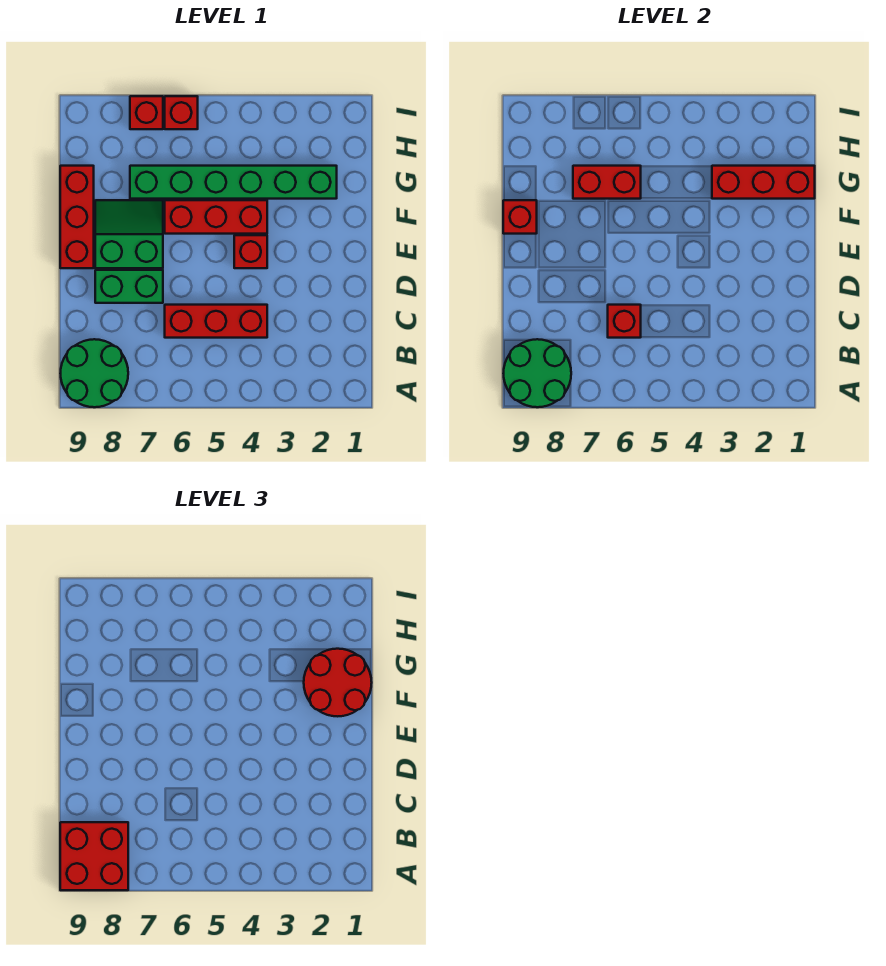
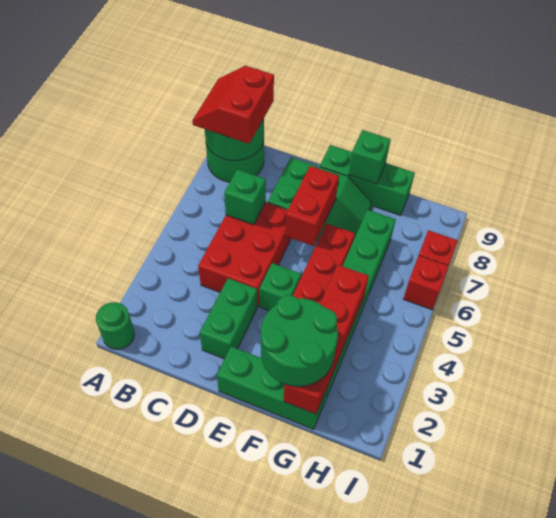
none -> green 1x1 round brick [96,302,134,349]
red 2x2 brick [60,822,128,890] -> red 2x2 slope [192,66,274,144]
red 1x3 brick [165,305,267,338] -> red 2x3 brick [198,202,291,307]
red 1x1 brick [608,305,641,338] -> green 1x1 brick [224,169,266,225]
none -> green 1x2 brick [200,278,257,359]
none -> green 1x3 brick [217,346,328,429]
red 1x1 brick [234,235,267,268] -> green 1x1 brick [259,263,301,311]
red 1x3 brick [60,166,94,268] -> green 1x3 brick [320,145,415,215]
red 2x2 round brick [304,649,372,716] -> green 2x2 round brick [261,295,338,386]
red 1x1 brick [503,200,537,234] -> green 1x1 brick [349,130,391,184]
red 1x3 brick [712,166,815,199] -> red 1x4 brick [284,265,369,414]
red 1x2 brick [573,166,641,199] -> red 1x2 brick moved to [285,166,339,246]

